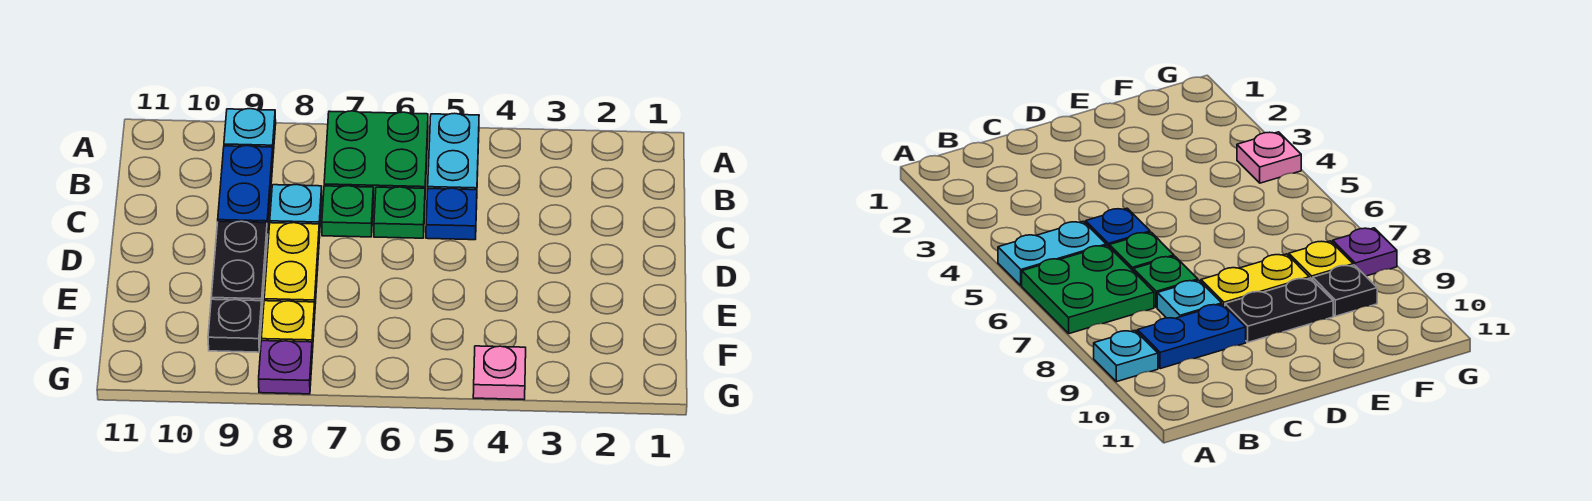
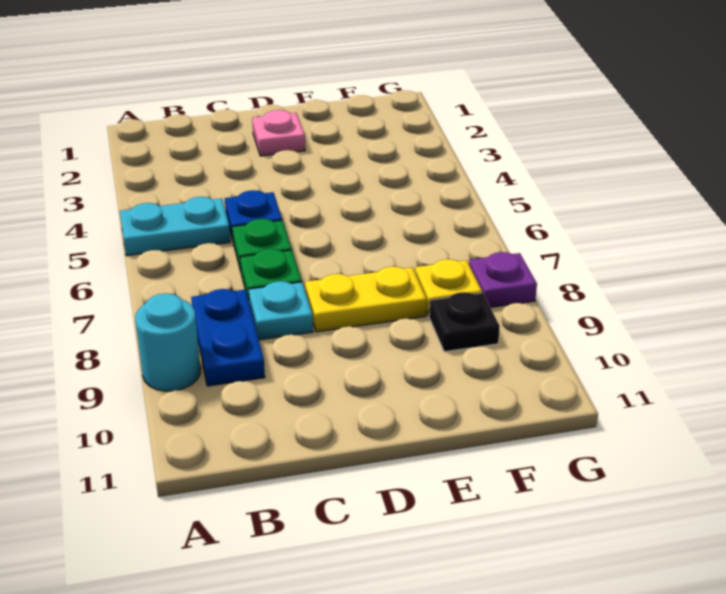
green 2x2 plate [324,111,428,199] -> none
cyan 1x1 plate [224,109,276,153] -> cyan 1x1 round brick [135,293,201,391]
blue 1x2 plate [218,146,273,233] -> blue 1x2 plate turned to [191,289,265,386]
black 1x2 plate [211,221,268,308] -> none
pink 1x1 plate [473,346,526,400] -> pink 1x1 plate moved to [252,110,305,156]

